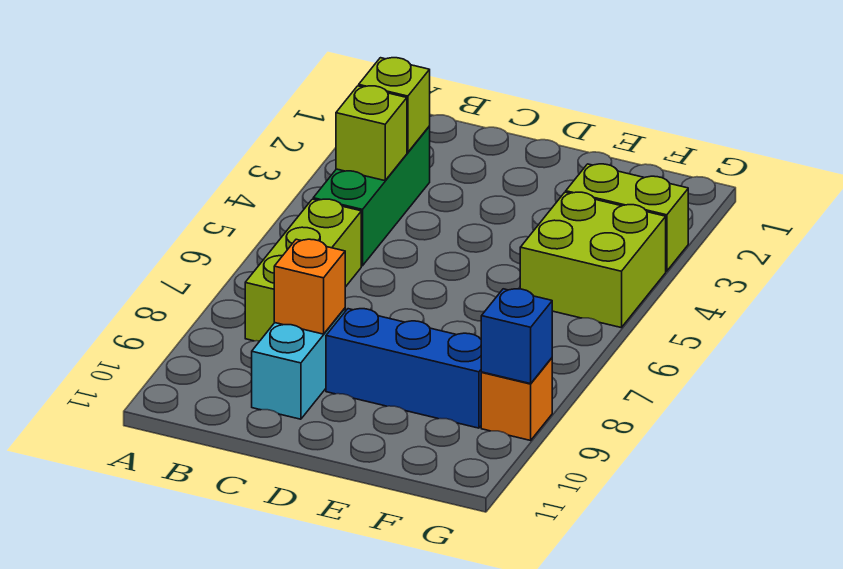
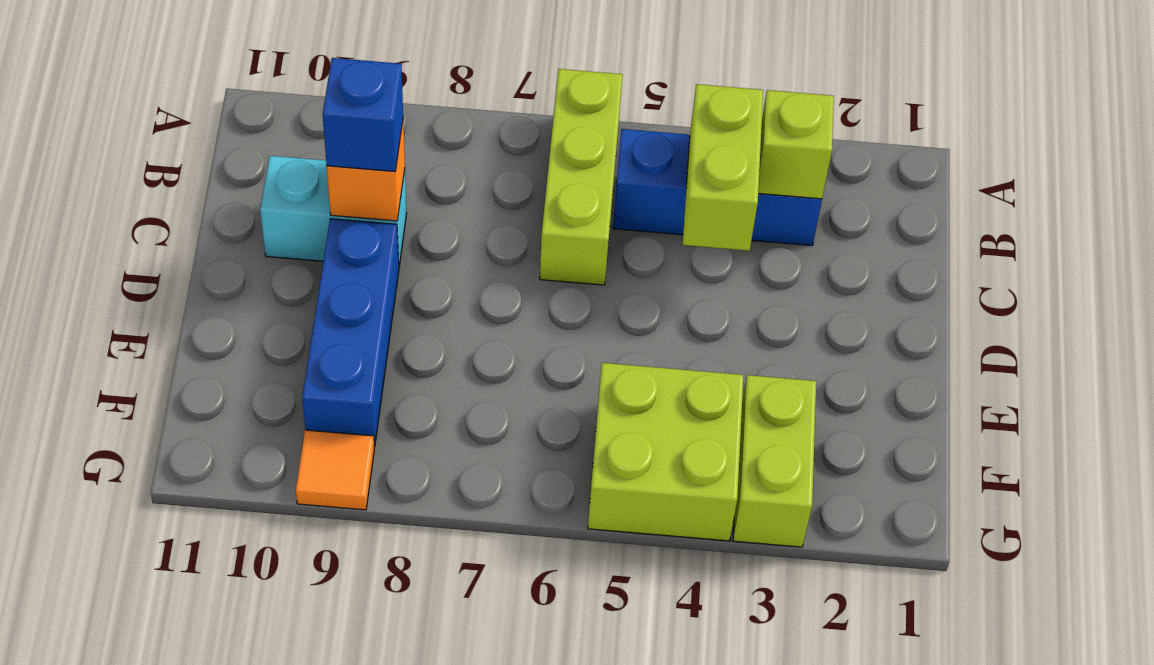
green 1x3 brick [313,127,430,266] -> blue 1x3 brick [613,129,822,246]
lime 1x1 brick [336,86,407,181] -> lime 1x2 brick [683,84,763,251]
lime 1x3 brick [245,199,361,341] -> lime 1x3 brick turned to [540,69,623,285]
orange 1x1 brick [481,358,552,440] -> orange 1x1 tile [296,430,374,510]
blue 1x1 brick [481,289,552,384] -> blue 1x1 brick moved to [323,58,403,172]

